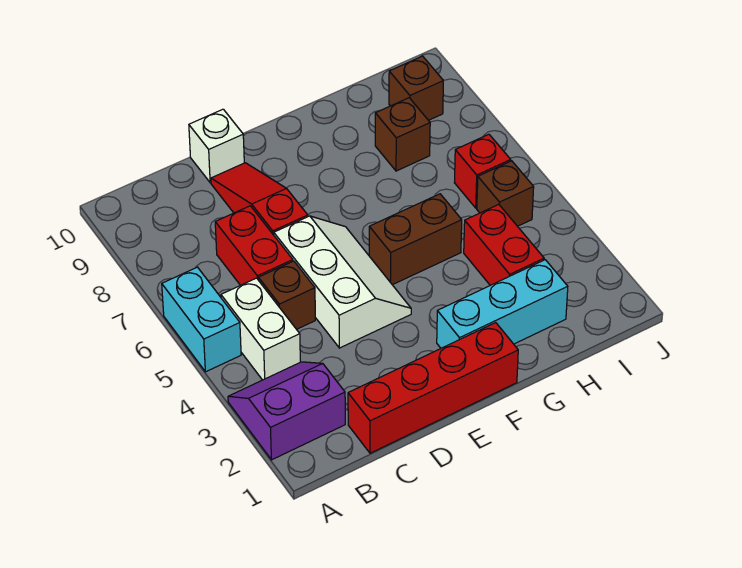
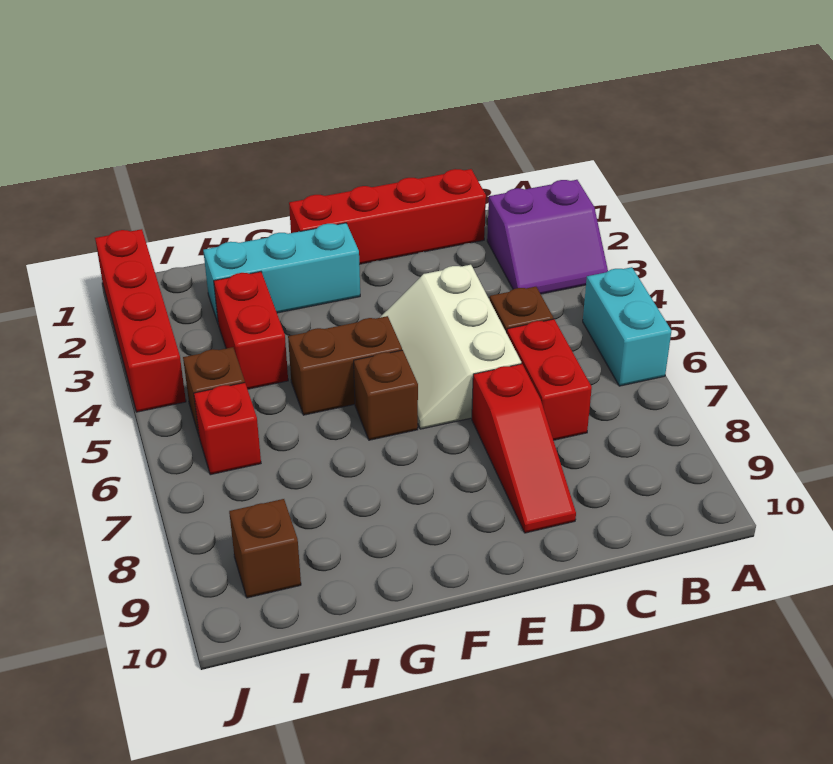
white 1x2 brick [221,278,300,380] -> none
white 1x1 brick [189,109,244,183] -> none
brown 1x1 brick [375,98,430,171] -> brown 1x1 brick moved to [354,350,418,440]
none -> red 1x4 brick [95,229,186,412]

